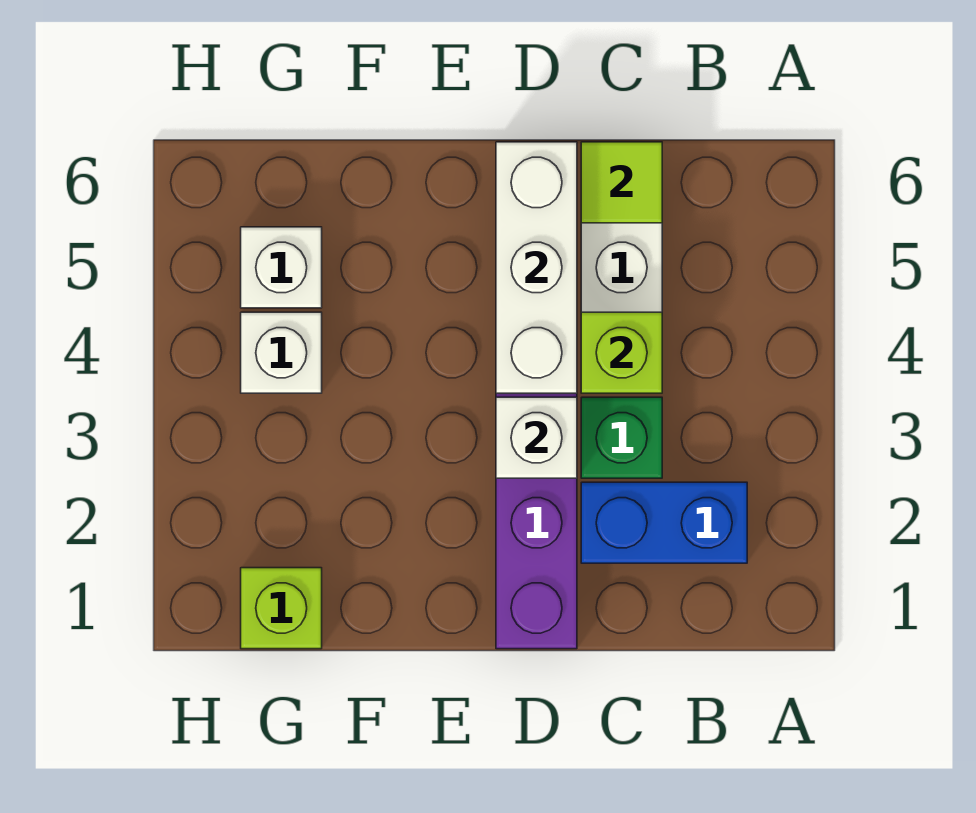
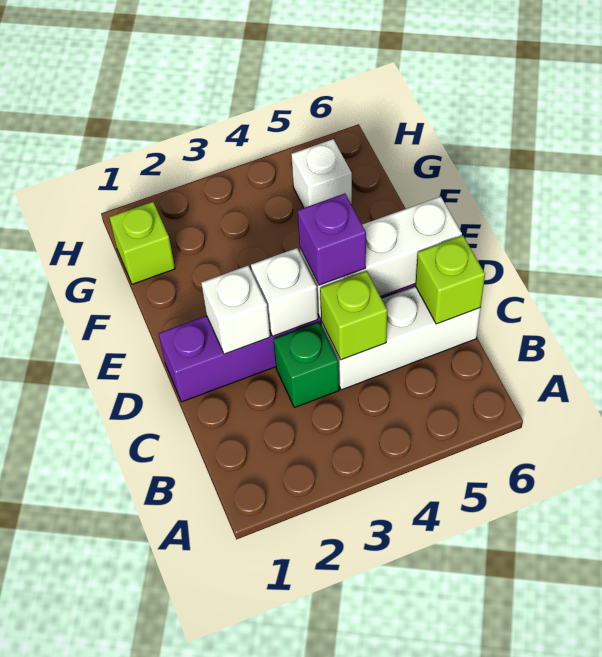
blue 1x2 brick [581,482,747,563] -> none
lime 1x1 tile [581,142,662,223] -> lime 1x1 brick [416,236,485,324]
none -> purple 1x1 brick [298,194,366,285]
white 1x1 brick [241,312,322,393] -> white 1x1 brick moved to [201,266,270,354]

